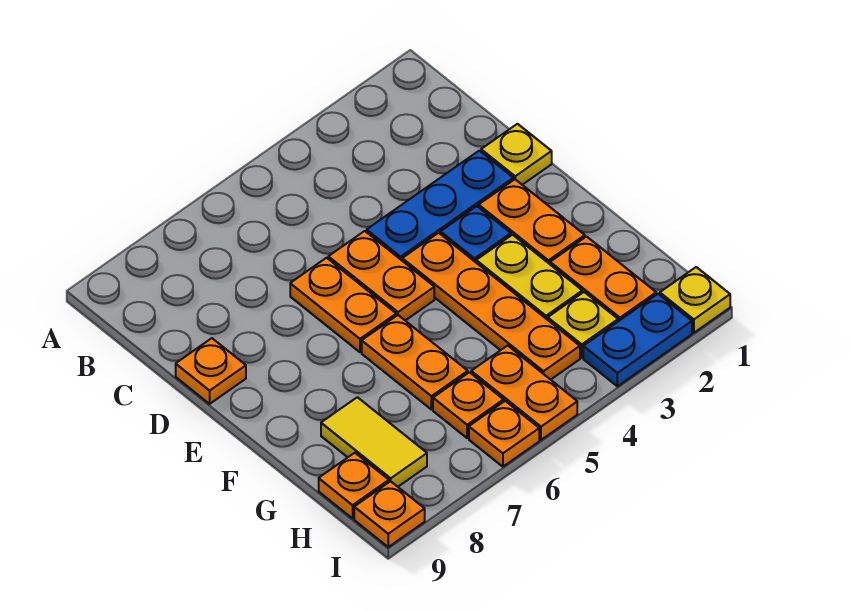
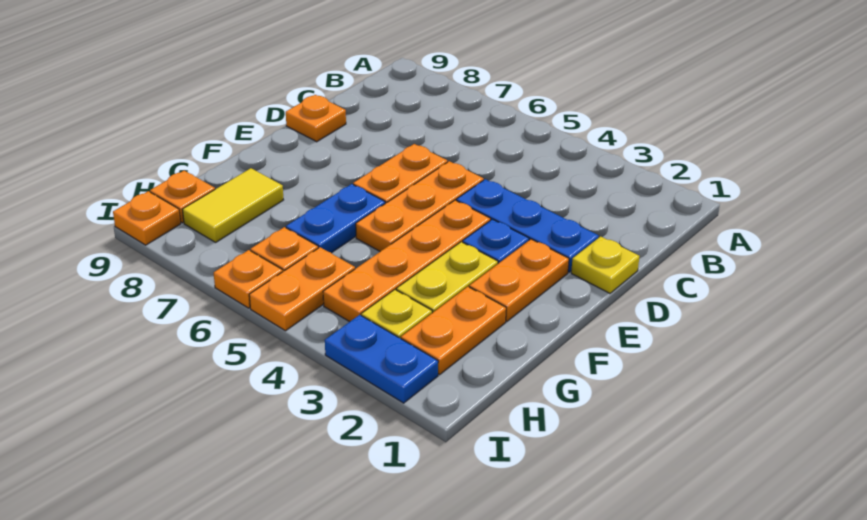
orange 1x2 plate [328,231,434,320] -> orange 1x3 plate [356,161,483,251]
orange 1x2 plate [362,315,468,409] -> blue 1x2 plate [286,184,385,253]
yellow 1x1 plate [660,267,730,333] -> none

